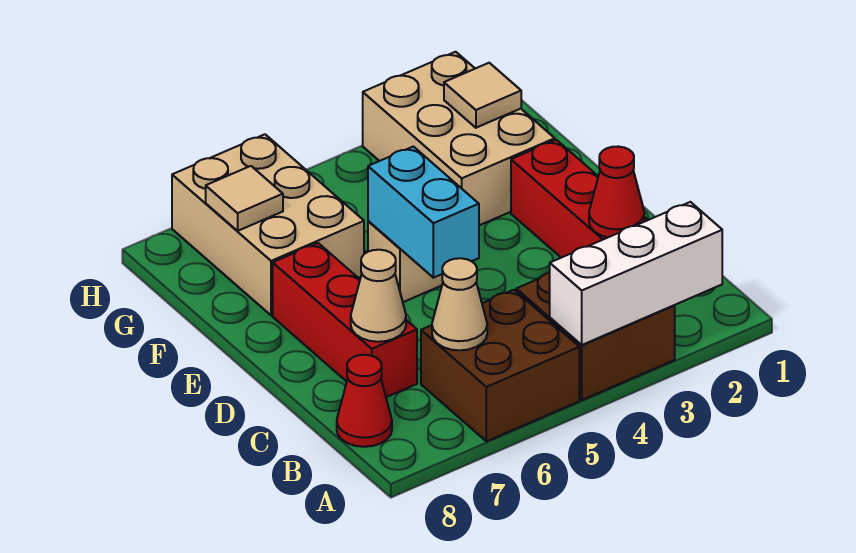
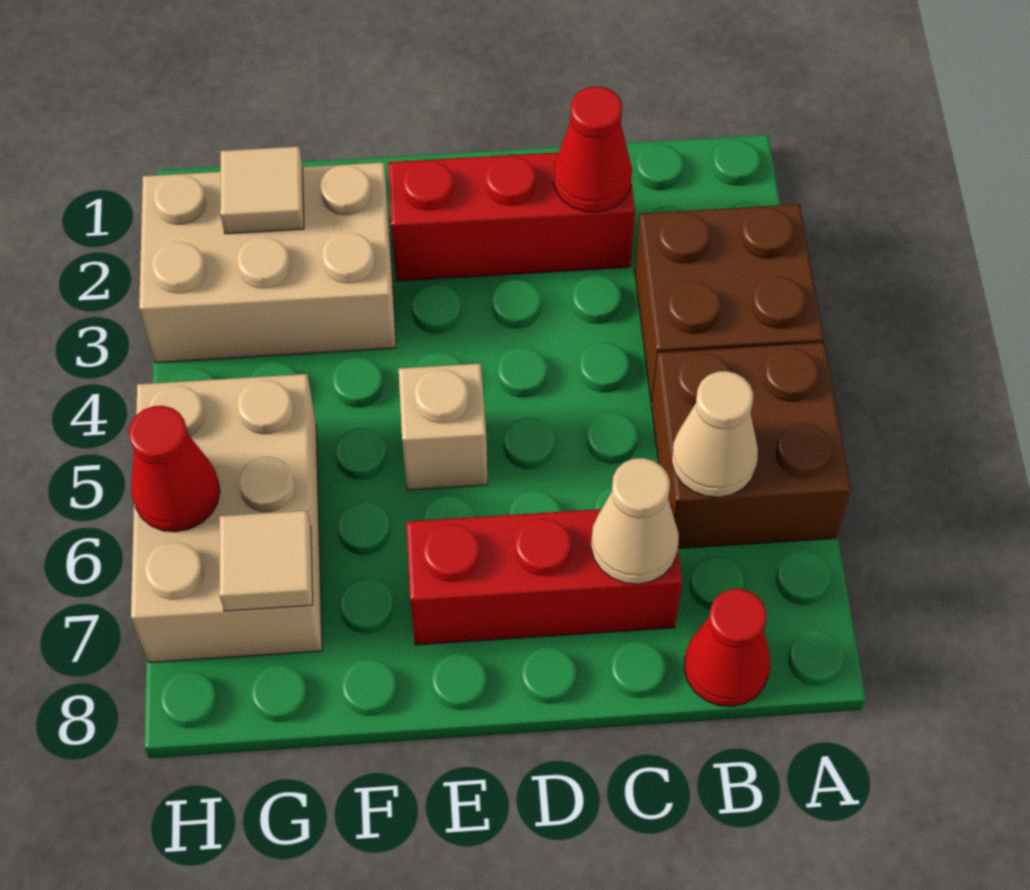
white 1x3 brick [550,202,722,345] -> none
cyan 1x2 brick [368,146,479,278] -> none
tan 2x3 brick [172,134,364,315] -> tan 2x3 brick turned to [131,374,322,662]
none -> red 1x1 cone [129,406,220,532]

